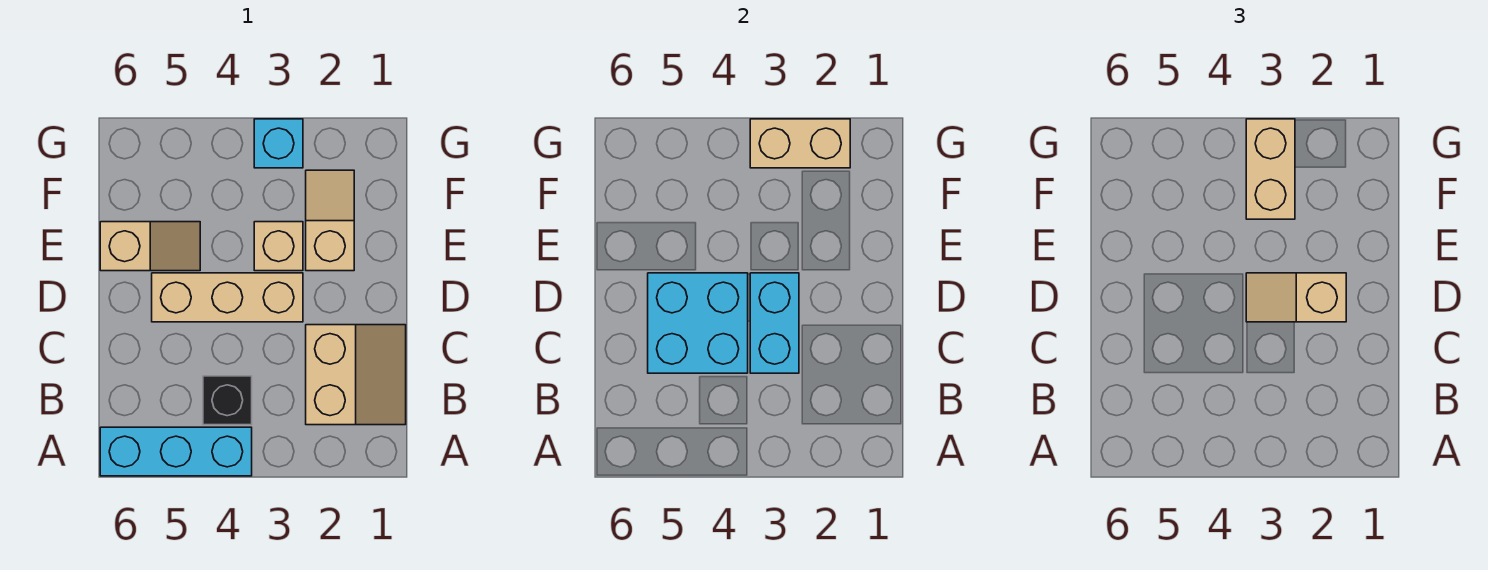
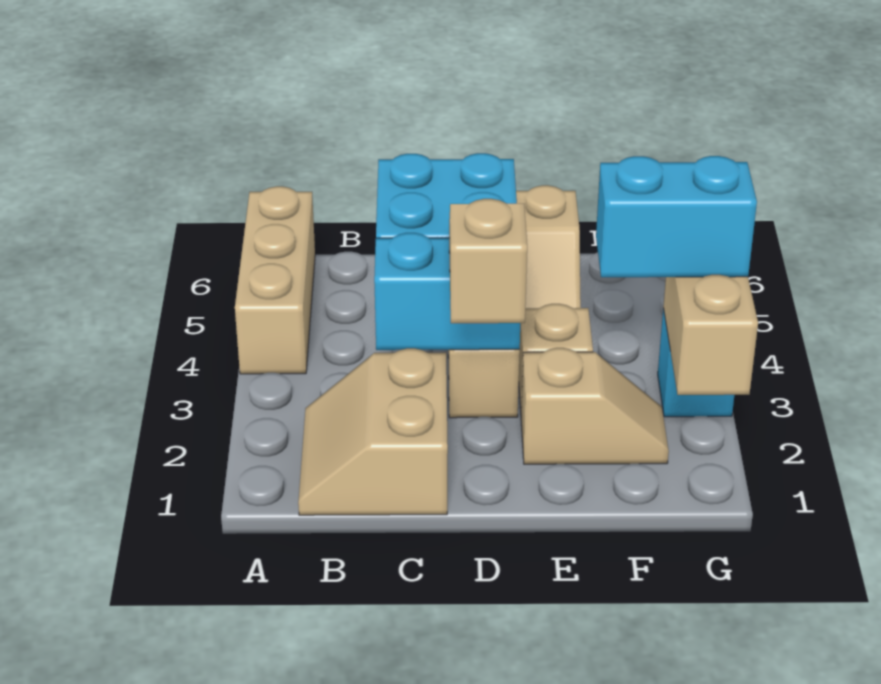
cyan 1x3 brick [100,427,252,476] -> tan 1x3 brick [235,186,315,374]
tan 2x2 slope [306,325,406,425] -> tan 2x2 slope turned to [298,348,448,515]
black 1x1 brick [203,376,252,425] -> none
tan 1x2 brick [1246,119,1295,219] -> cyan 1x2 brick [596,156,757,277]

